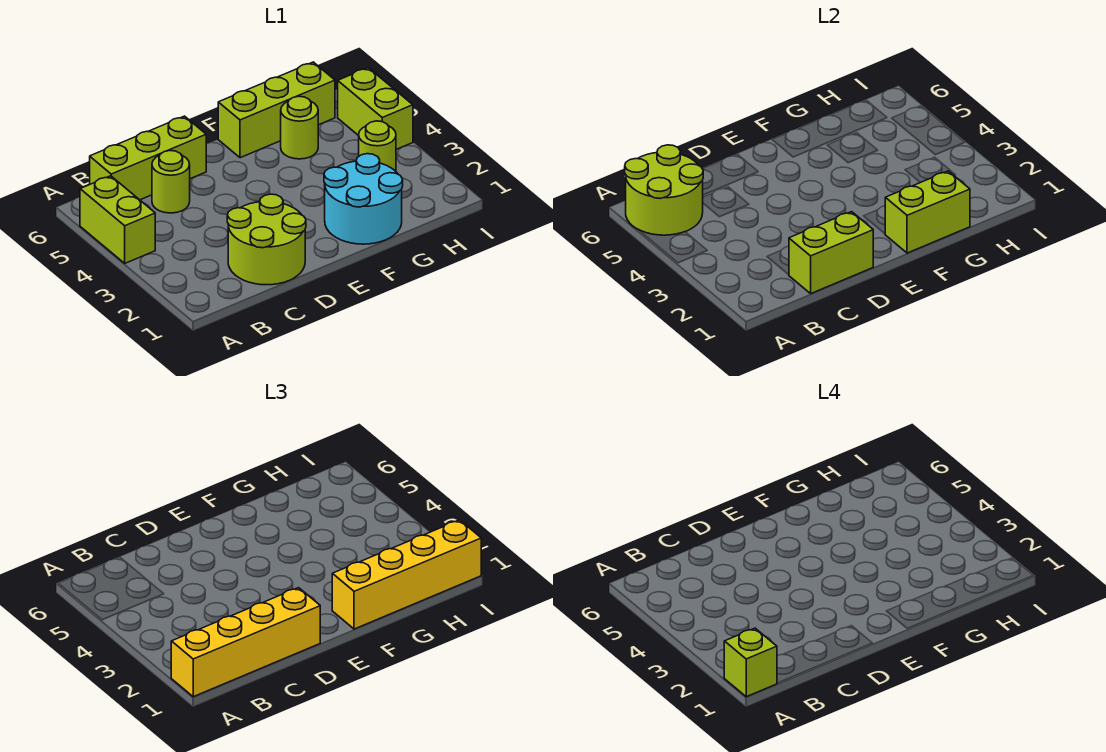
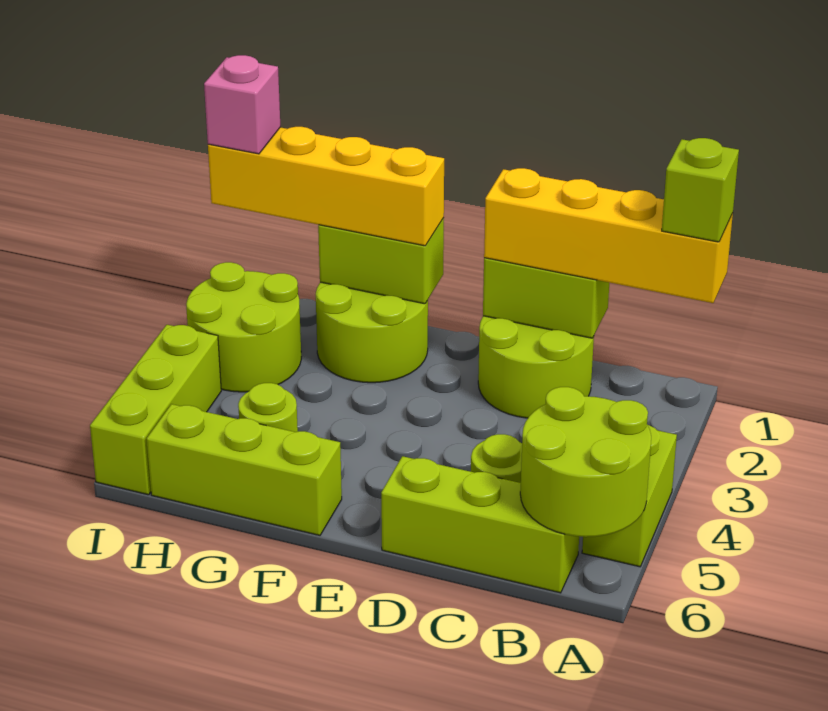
cyan 2x2 round brick [324,154,403,244] -> lime 2x2 round brick [316,282,428,383]
lime 1x1 round brick [359,121,396,171] -> lime 2x2 round brick [186,262,301,392]
none -> pink 1x1 brick [204,55,280,154]
lime 1x2 brick [338,68,413,149] -> lime 1x3 brick [90,325,221,495]

